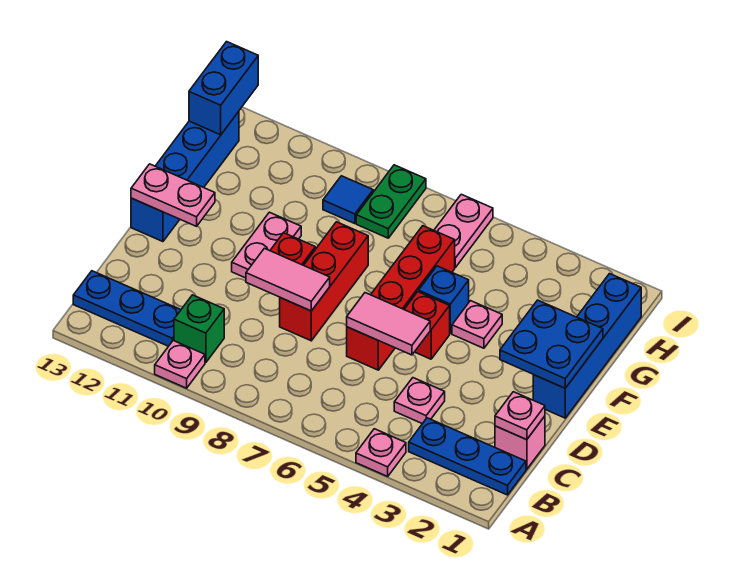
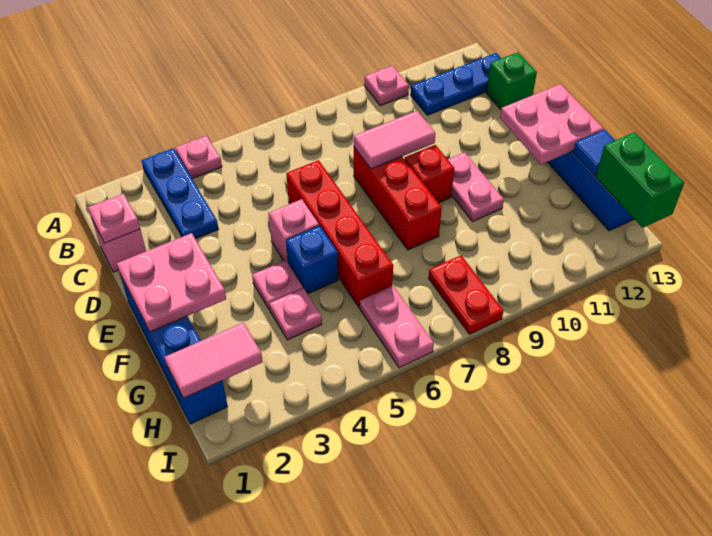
blue 1x3 plate [409,418,526,495] -> blue 1x3 plate turned to [141,148,218,239]
green 1x1 brick [174,295,224,363] -> green 1x1 brick moved to [486,52,537,109]
pink 1x1 plate [394,378,445,424] -> pink 1x1 plate moved to [269,288,322,340]
pink 1x2 tile [347,293,430,355] -> pink 1x2 tile moved to [165,322,263,398]
blue 2x2 plate [500,300,603,388] -> pink 2x2 plate [117,233,226,332]
red 1x1 brick [404,292,450,359] -> pink 1x1 brick [269,199,319,263]
pink 1x2 plate [131,164,215,226] -> pink 2x2 plate [500,84,603,164]
green 1x2 plate [356,165,426,238] -> red 1x2 plate [428,255,504,334]
blue 1x1 tile [323,176,373,224] -> blue 1x1 tile moved to [573,130,615,176]
blue 1x2 brick [189,42,258,135] -> green 1x2 brick [596,132,684,228]

